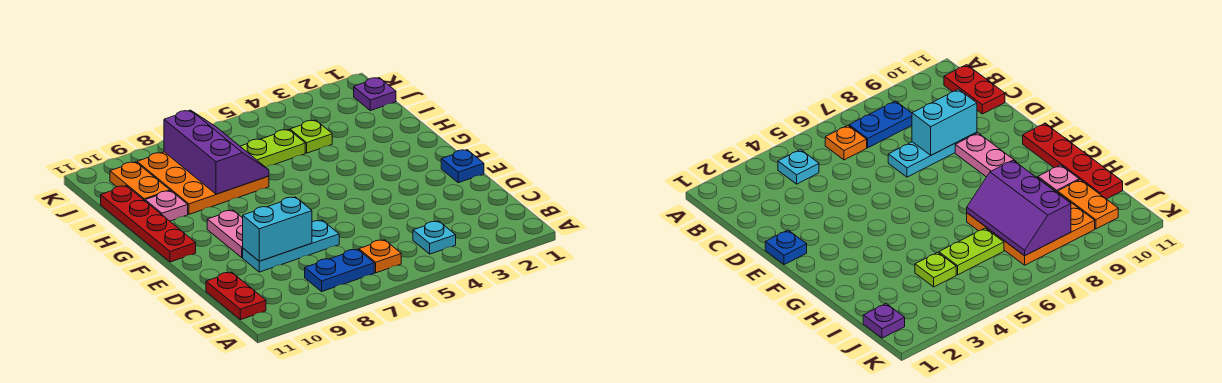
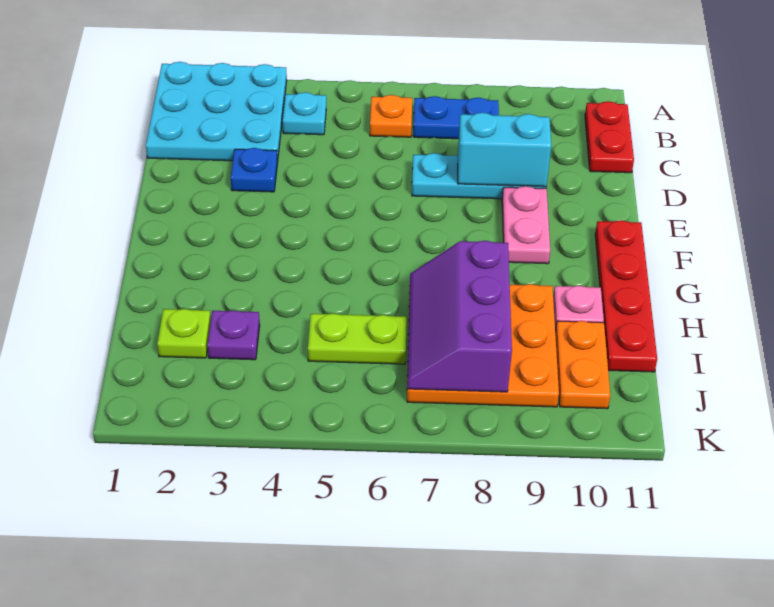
none -> cyan 3x3 plate [146,62,287,162]
blue 1x1 plate [441,150,484,183] -> blue 1x1 plate moved to [231,148,278,192]
lime 1x1 plate [290,120,332,153] -> lime 1x1 plate moved to [157,309,211,358]
purple 1x1 plate [354,78,396,111] -> purple 1x1 plate moved to [207,310,260,360]

